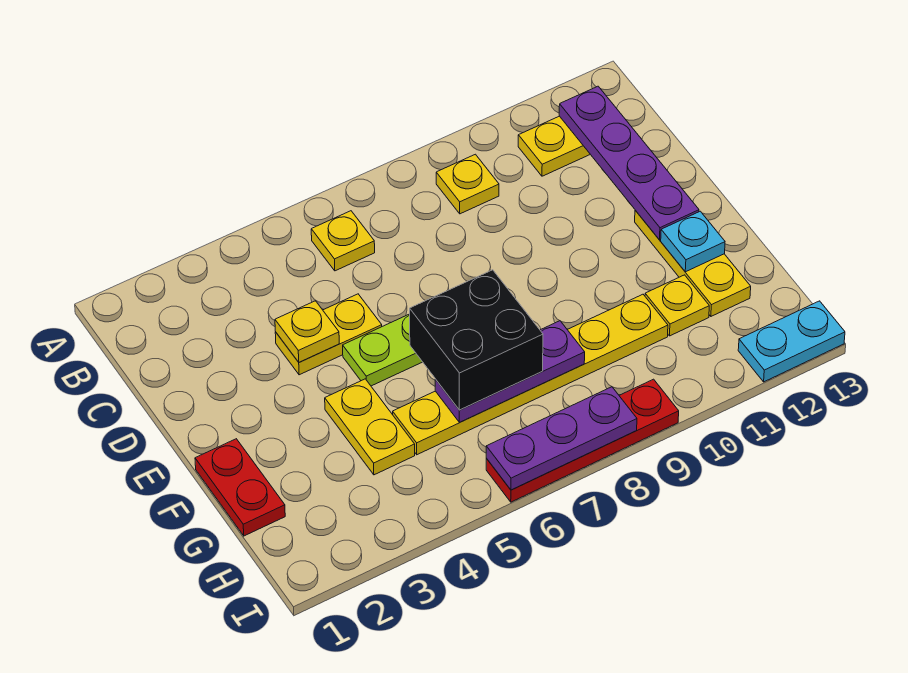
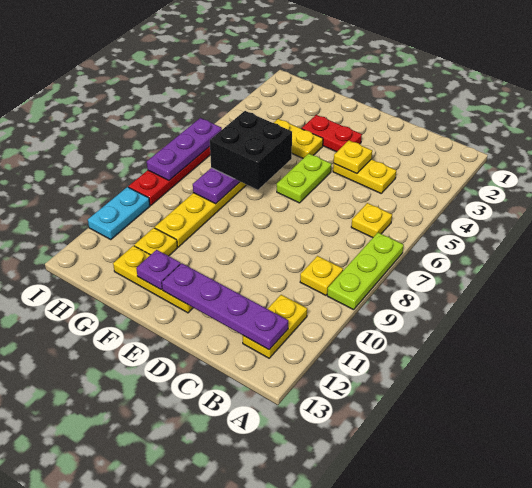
none -> lime 1x3 plate [327,233,404,310]
yellow 1x2 plate [275,294,382,375] -> yellow 1x2 plate turned to [333,159,396,193]
red 1x2 plate [195,439,285,536] -> red 1x2 plate moved to [302,115,362,152]
cyan 1x1 plate [661,211,725,272] -> purple 1x1 plate [136,250,181,289]
cyan 1x2 plate [738,301,845,382] -> cyan 1x2 plate moved to [88,187,150,240]

